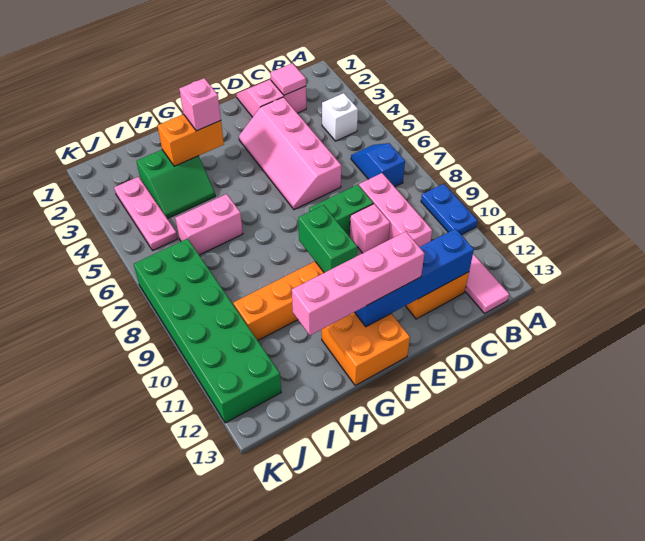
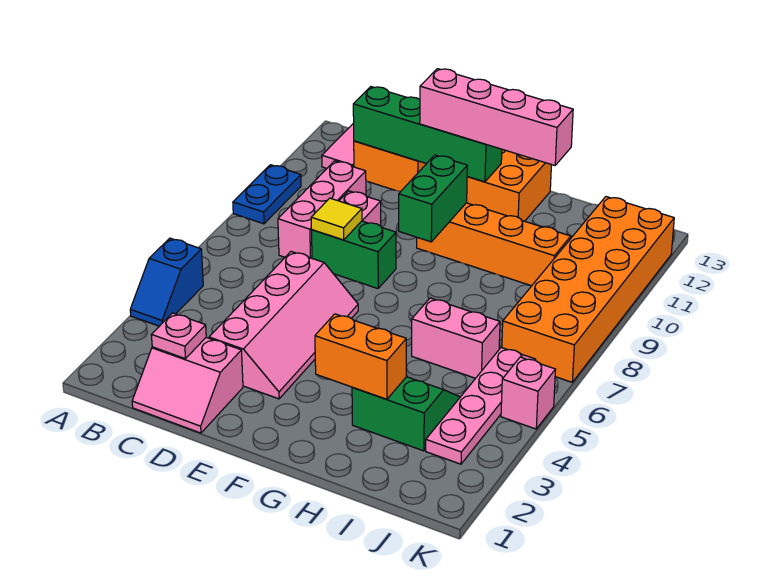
white 1x1 brick [322,93,358,141] -> none
blue 1x2 slope [351,143,405,187] -> blue 1x2 slope moved to [130,238,203,326]
pink 1x1 tile [270,63,306,95] -> pink 1x1 plate [151,313,206,359]
blue 1x4 brick [355,229,474,327] -> green 1x4 brick [353,87,502,182]
none -> yellow 1x1 tile [311,198,362,240]
pink 1x1 brick [179,78,221,131] -> pink 1x1 brick moved to [501,357,556,429]
pink 1x3 plate [114,177,178,250] -> pink 1x4 plate [426,347,536,464]
green 2x6 brick [134,239,281,423] -> orange 2x6 brick [502,197,674,382]

